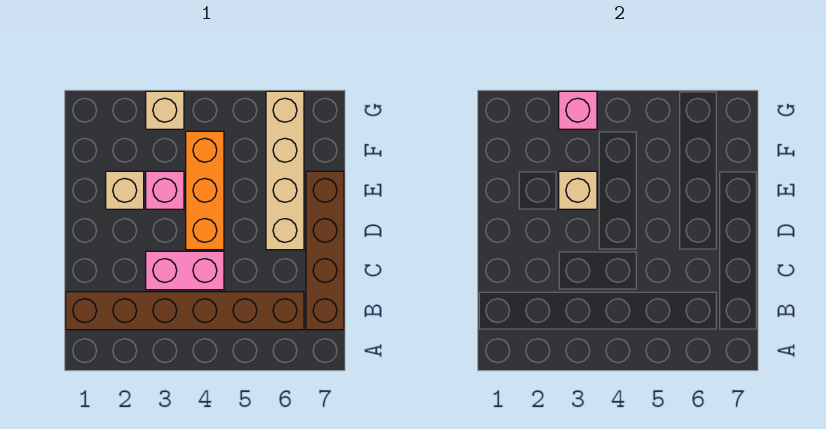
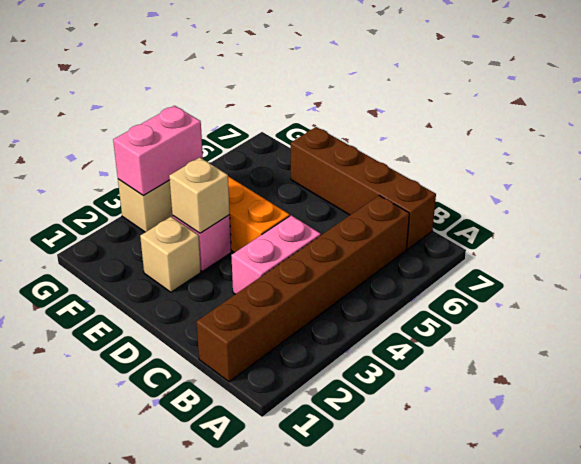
tan 1x4 brick [266,91,304,250] -> none
pink 1x1 brick [559,91,597,129] -> pink 1x2 brick [113,106,203,196]

